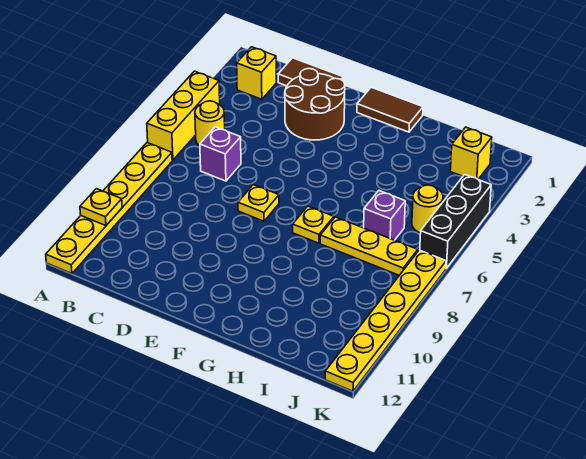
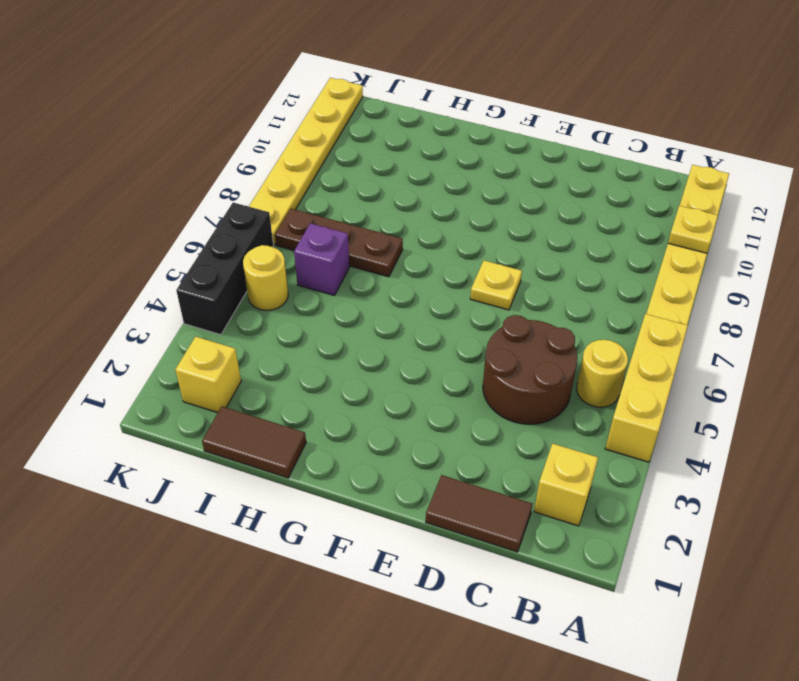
purple 1x1 brick [200,127,241,181] -> none
brown 2x2 round brick [285,69,345,140] -> brown 2x2 round brick moved to [483,315,577,424]
brown 1x2 tile [357,87,423,132] -> brown 1x2 tile moved to [202,407,306,478]
yellow 1x1 plate [293,206,334,243] -> none
yellow 1x3 plate [320,217,418,275] -> brown 1x3 plate [275,209,403,277]

